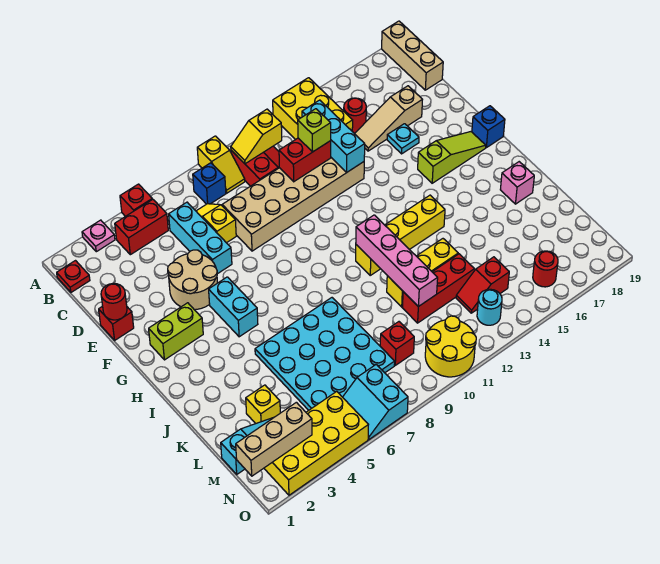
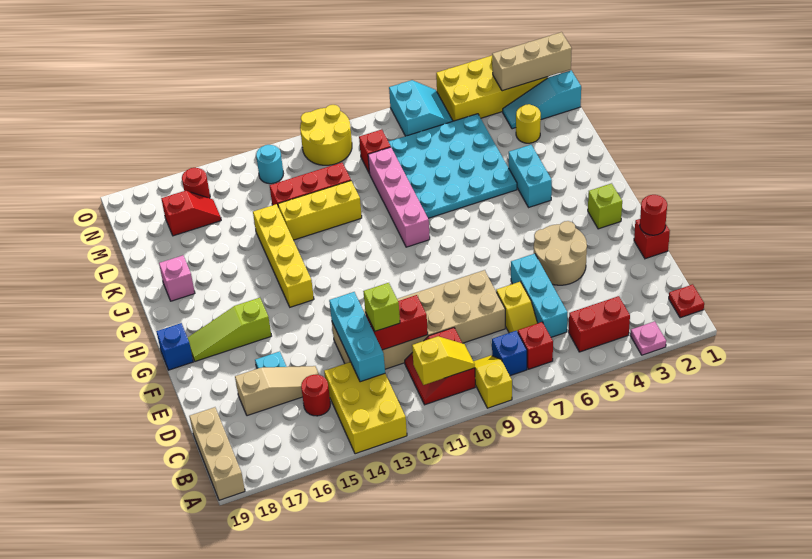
red 1x1 brick [120,184,152,216] -> red 1x1 brick moved to [518,322,553,369]
lime 1x2 brick [149,303,203,360] -> lime 1x1 brick [588,183,622,229]
cyan 1x2 brick [209,277,258,337] -> cyan 1x2 brick moved to [509,145,552,207]
yellow 1x4 brick [356,195,445,275] -> yellow 1x4 brick turned to [253,204,314,307]
pink 1x4 brick [356,215,438,307] -> pink 1x4 brick moved to [368,147,430,247]
yellow 1x1 brick [246,385,280,424] -> yellow 1x1 round brick [516,104,541,143]
red 1x2 slope [456,257,509,313] -> red 1x2 slope moved to [161,191,221,236]

